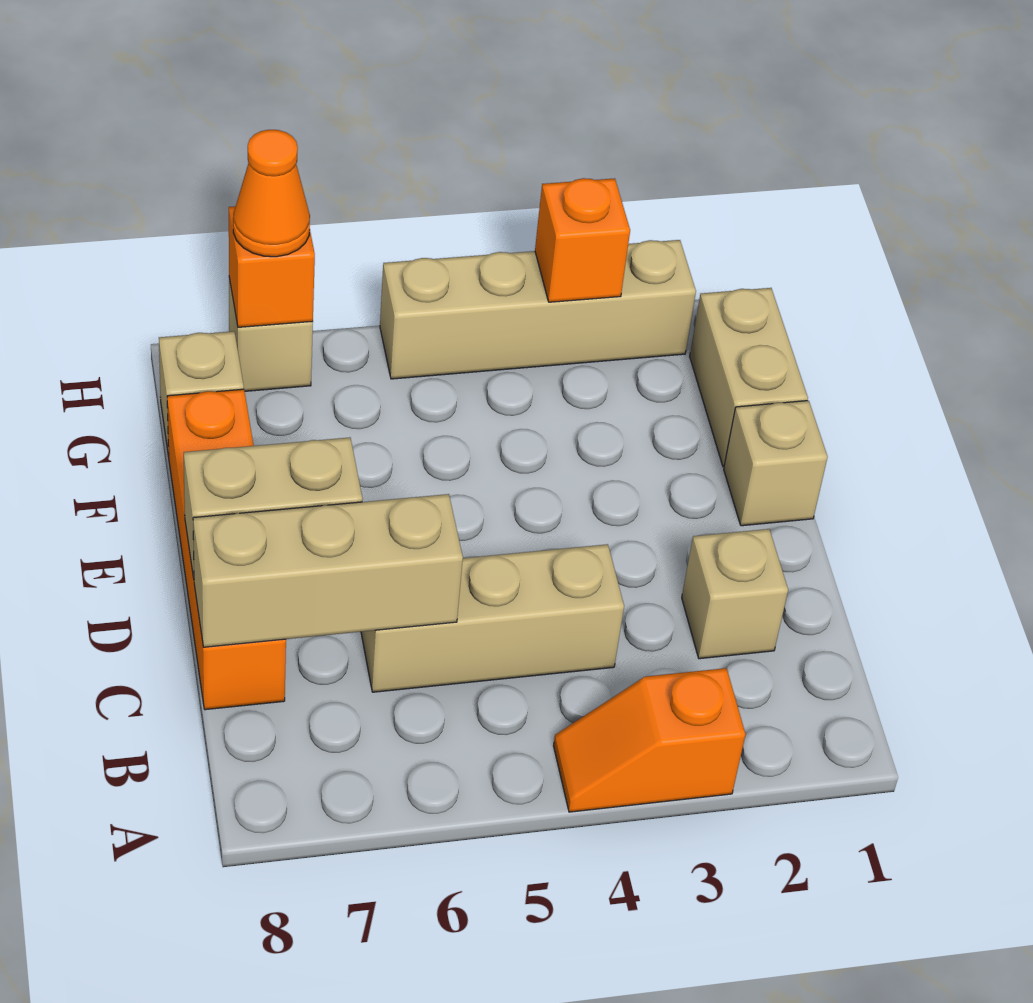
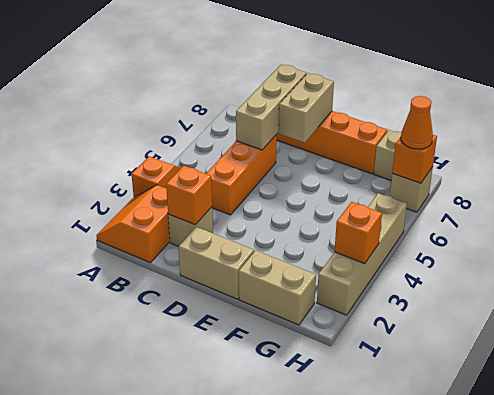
none -> orange 2x2 slope [96,185,170,263]
none -> orange 1x1 brick [166,166,212,225]
tan 1x3 brick [361,544,624,692] -> orange 1x3 brick [206,135,277,215]
tan 1x1 brick [724,401,828,526] -> tan 1x2 brick [179,227,254,299]

